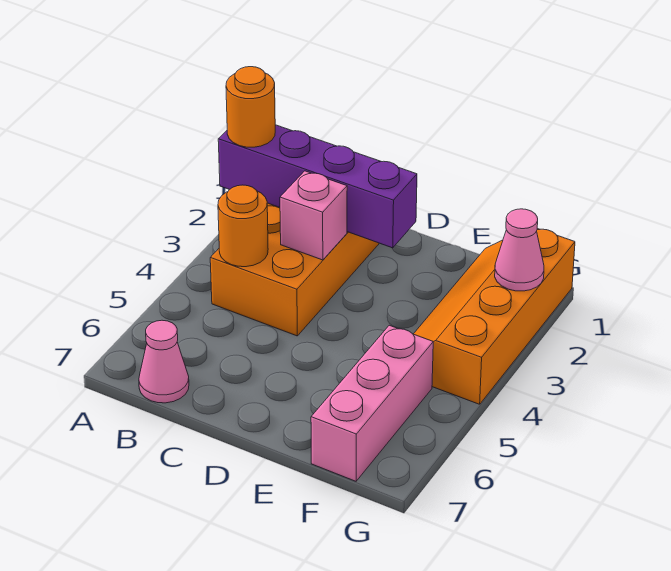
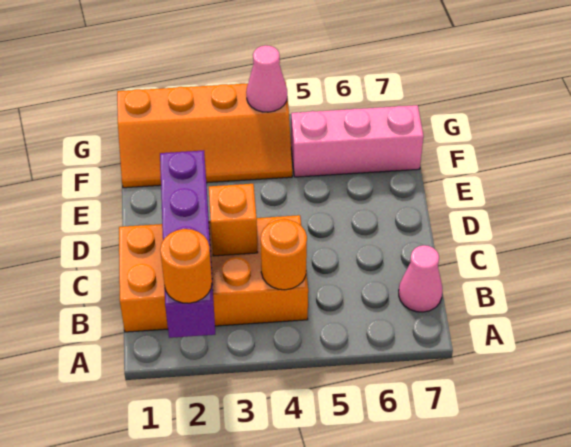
pink 1x1 brick [280,171,347,260] -> orange 1x1 brick [209,184,258,256]
pink 1x1 cone [495,209,544,291] -> pink 1x1 cone moved to [246,45,287,112]

